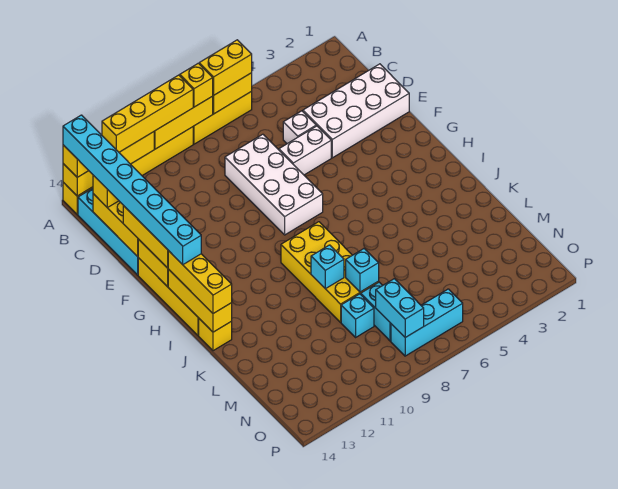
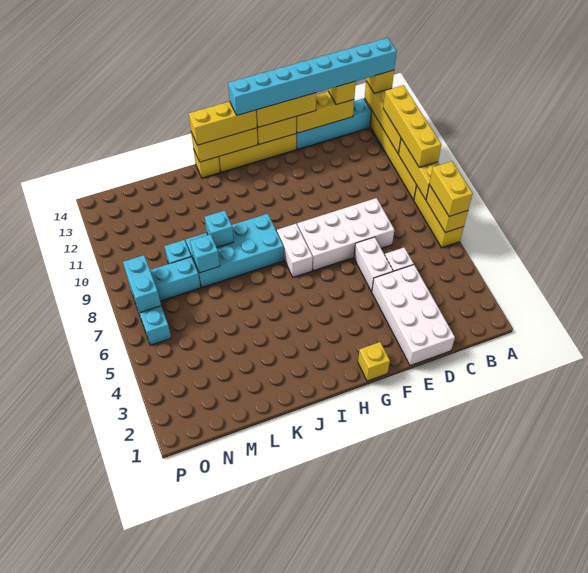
yellow 1x1 brick [180,63,213,107] -> yellow 1x1 brick moved to [358,342,390,381]
none -> white 1x2 brick [277,224,313,277]
yellow 2x4 brick [281,222,378,322] -> cyan 2x4 brick [186,214,284,287]
cyan 1x2 brick [376,279,424,338] -> cyan 1x2 brick turned to [123,255,161,312]

